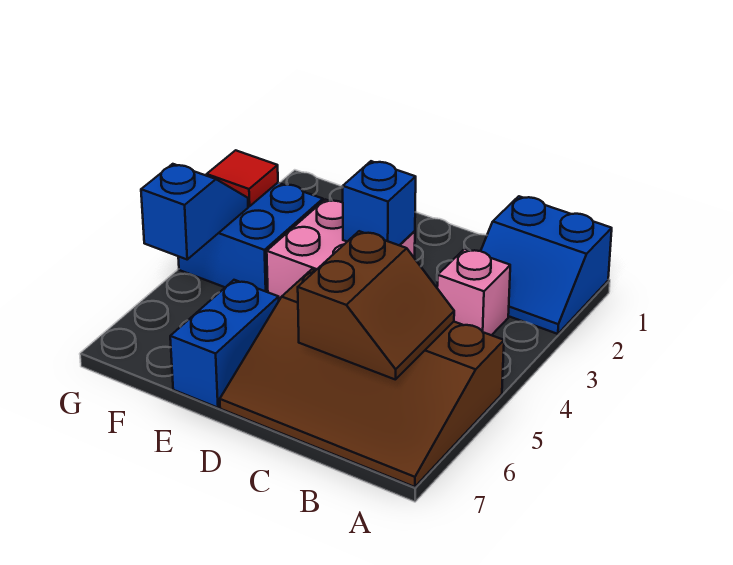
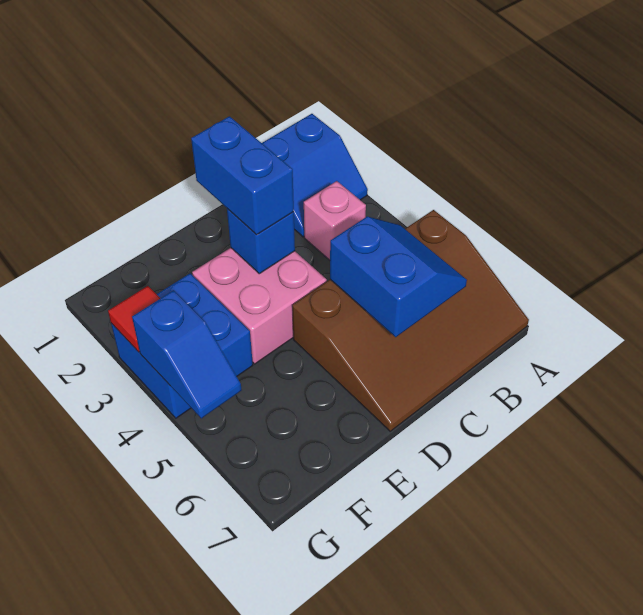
brown 2x2 slope [298,231,454,380] -> blue 2x2 slope [330,217,467,337]
blue 1x2 brick [170,280,279,408] -> blue 1x2 brick moved to [191,116,294,235]
blue 1x2 slope [141,164,248,259] -> blue 1x2 slope turned to [132,290,242,418]

